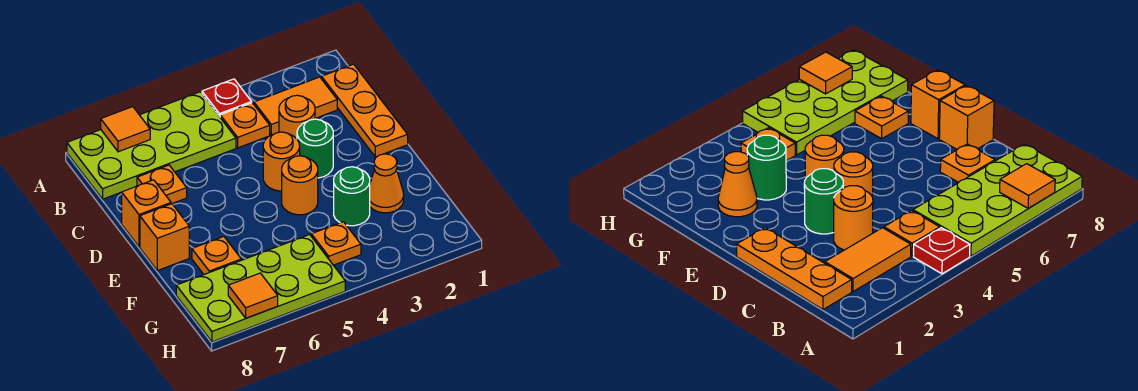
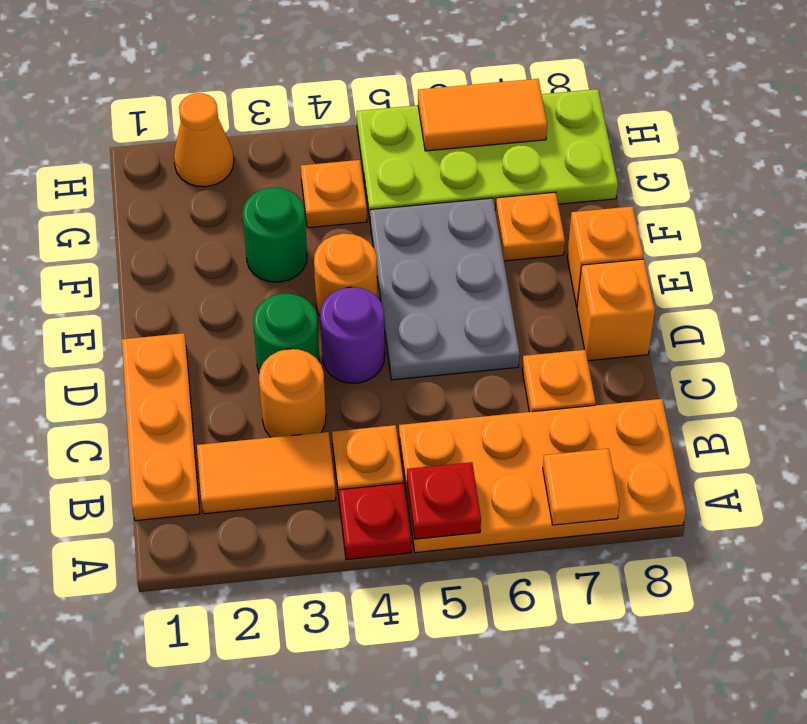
lime 2x4 plate [67,92,236,199] -> orange 2x4 plate [399,399,686,553]
none -> red 1x1 plate [407,462,481,539]
orange 1x1 round brick [263,132,300,191] -> purple 1x1 round brick [320,287,385,383]
none -> grey 2x3 plate [370,198,520,380]
orange 1x1 cone [370,154,404,213] -> orange 1x1 cone moved to [174,93,234,187]
orange 1x1 tile [228,273,278,318] -> orange 1x2 tile [418,79,547,151]

